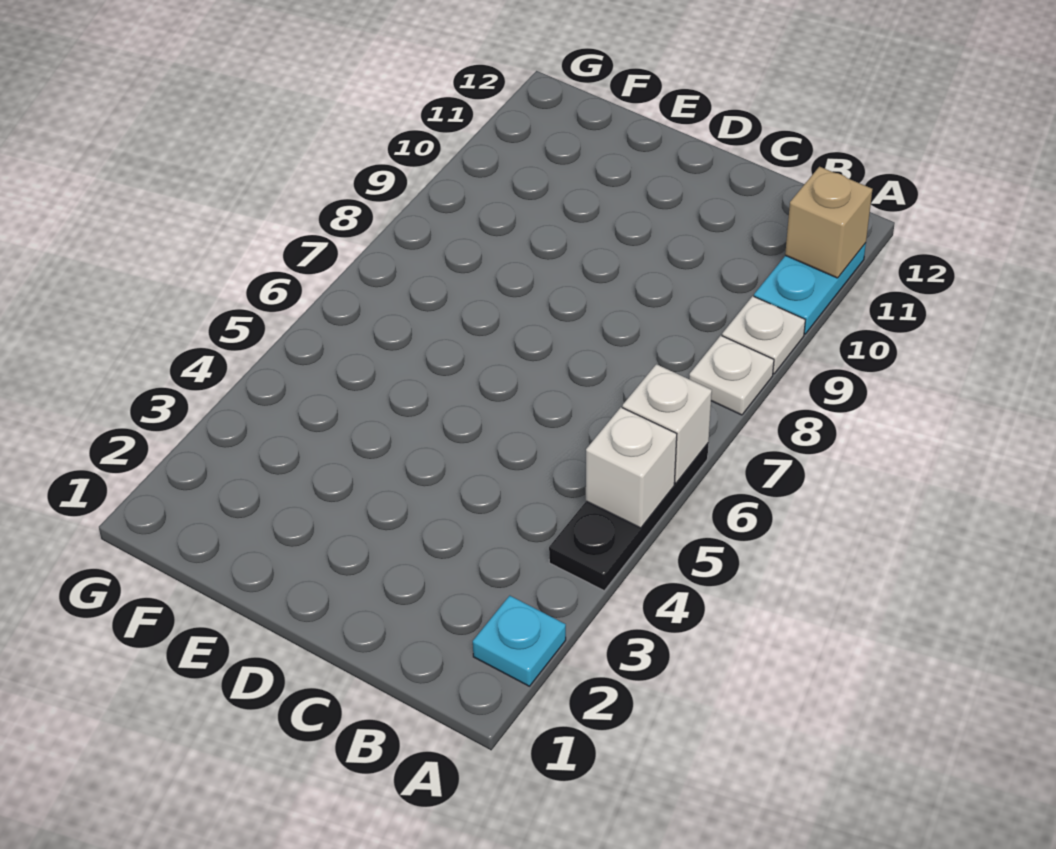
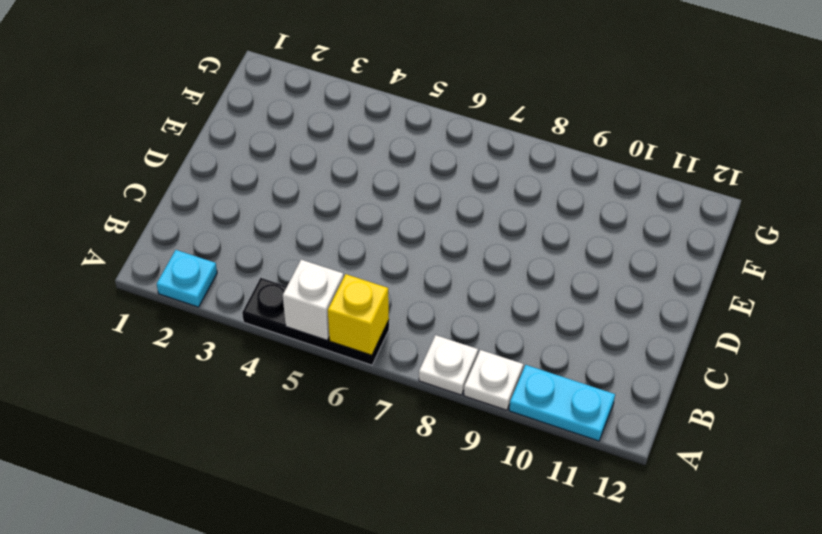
white 1x1 brick [622,364,712,483] -> yellow 1x1 brick [328,274,389,355]
tan 1x1 brick [785,167,872,278] -> none

